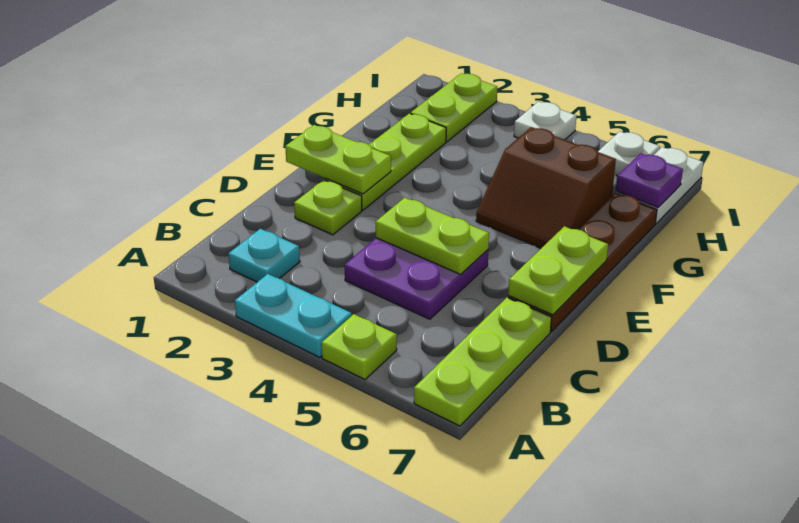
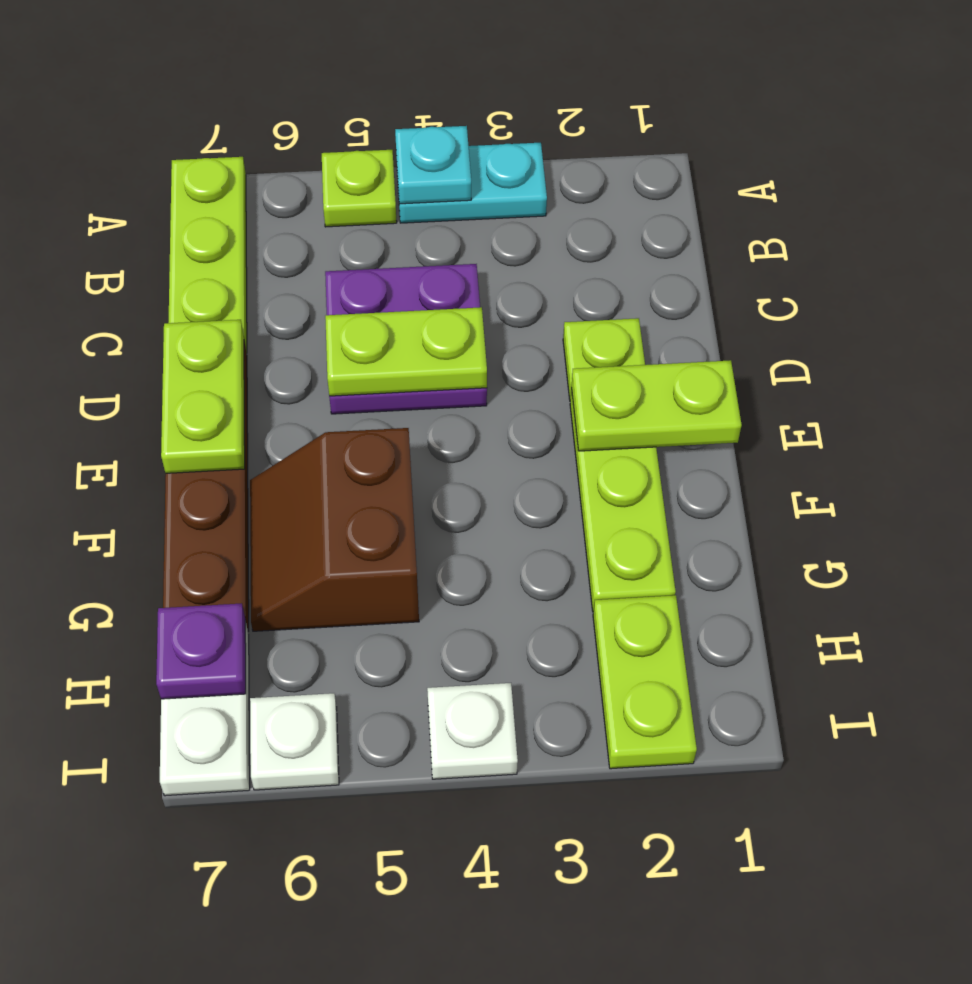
cyan 1x1 plate [228,229,300,282] -> cyan 1x1 plate moved to [395,126,471,204]
brown 2x2 slope [476,127,616,248] -> brown 2x2 slope turned to [250,428,419,631]

